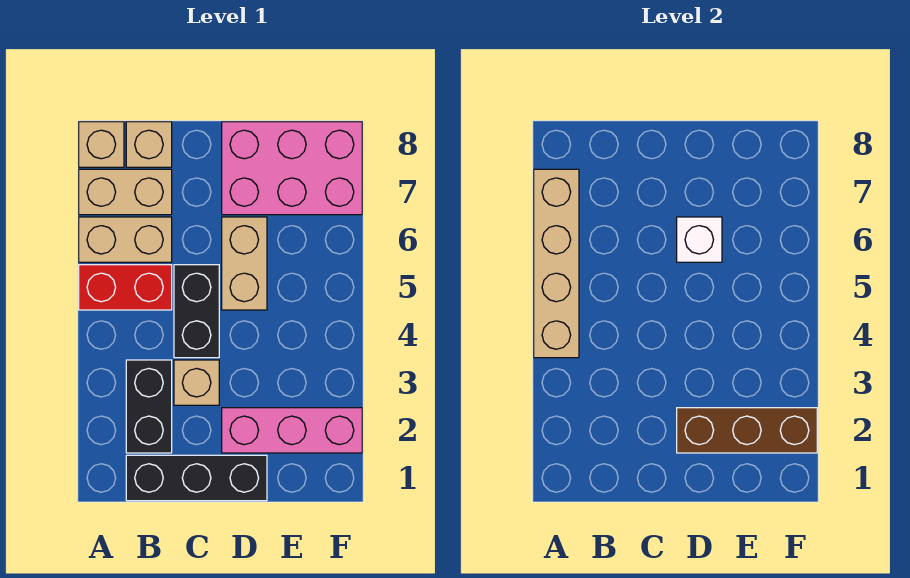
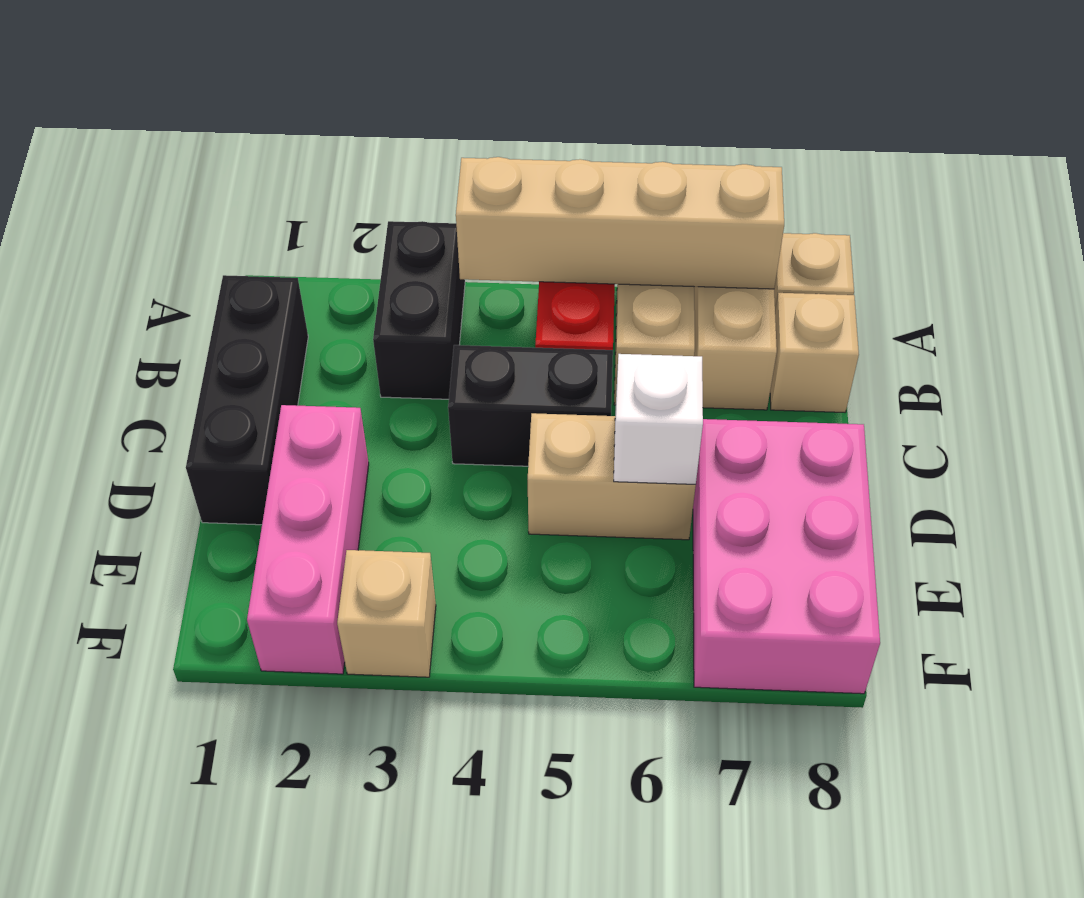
black 1x2 brick [126,360,172,453] -> black 1x2 brick turned to [373,221,465,399]
tan 1x1 brick [174,360,219,405] -> tan 1x1 brick moved to [337,550,436,677]
brown 1x3 brick [677,408,817,453] -> none

